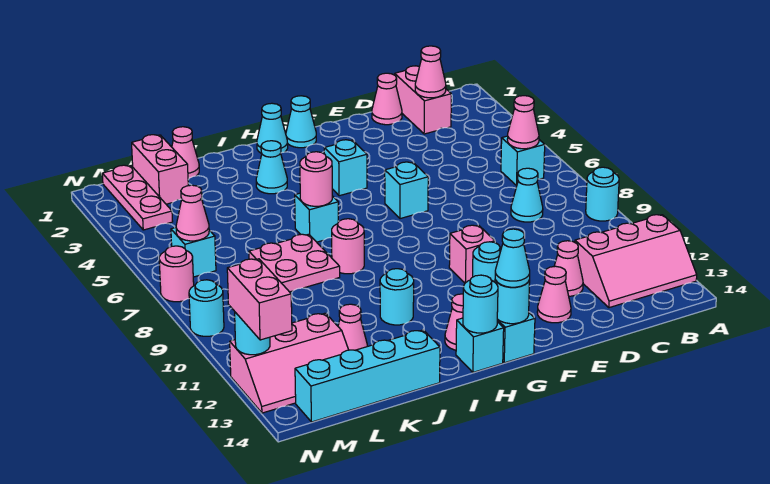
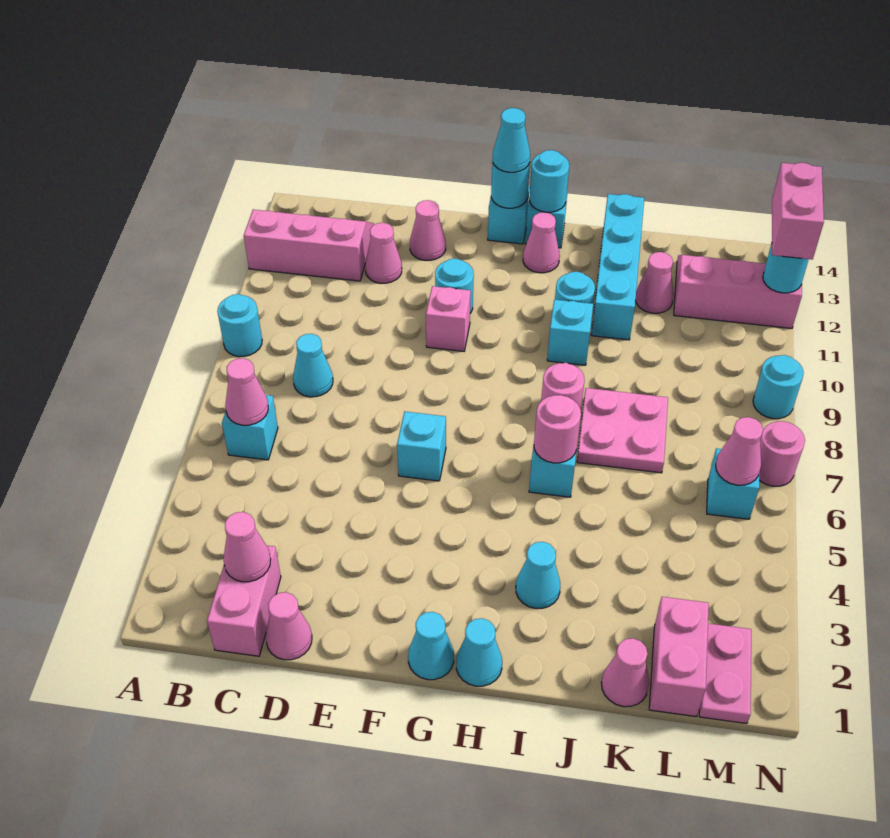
cyan 1x1 brick [324,140,367,196] -> cyan 1x1 brick moved to [547,300,593,365]
cyan 1x4 brick [295,330,440,422] -> cyan 1x4 brick turned to [591,194,644,340]
pink 1x3 plate [102,165,173,230] -> pink 1x2 plate [699,624,751,724]

